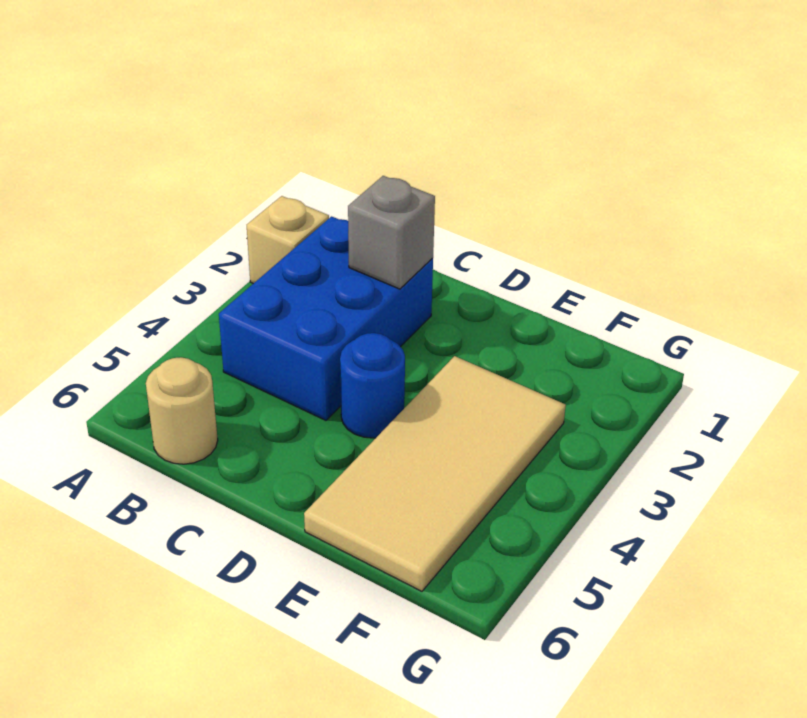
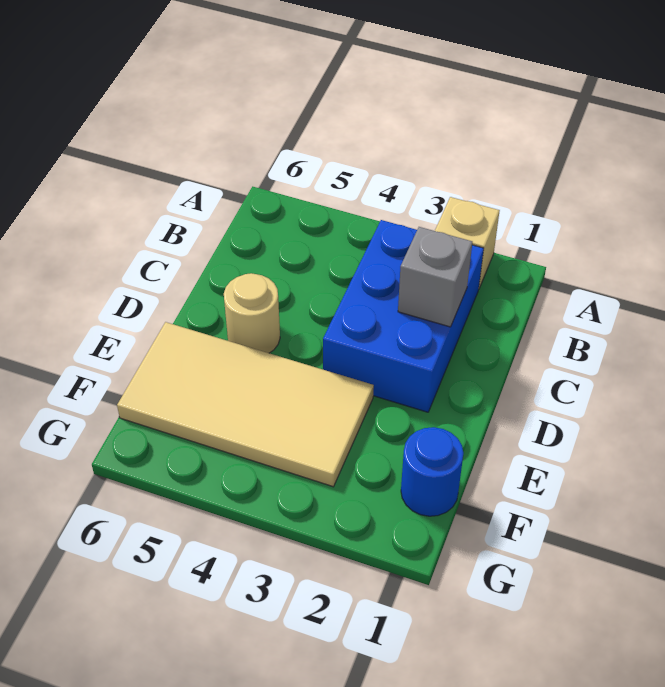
blue 2x3 brick [219,216,433,420] -> blue 2x3 brick turned to [323,220,484,412]
tan 1x1 round brick [146,357,218,464] -> tan 1x1 round brick moved to [224,273,280,353]
blue 1x1 round brick [340,333,405,438] -> blue 1x1 round brick moved to [401,427,464,516]

